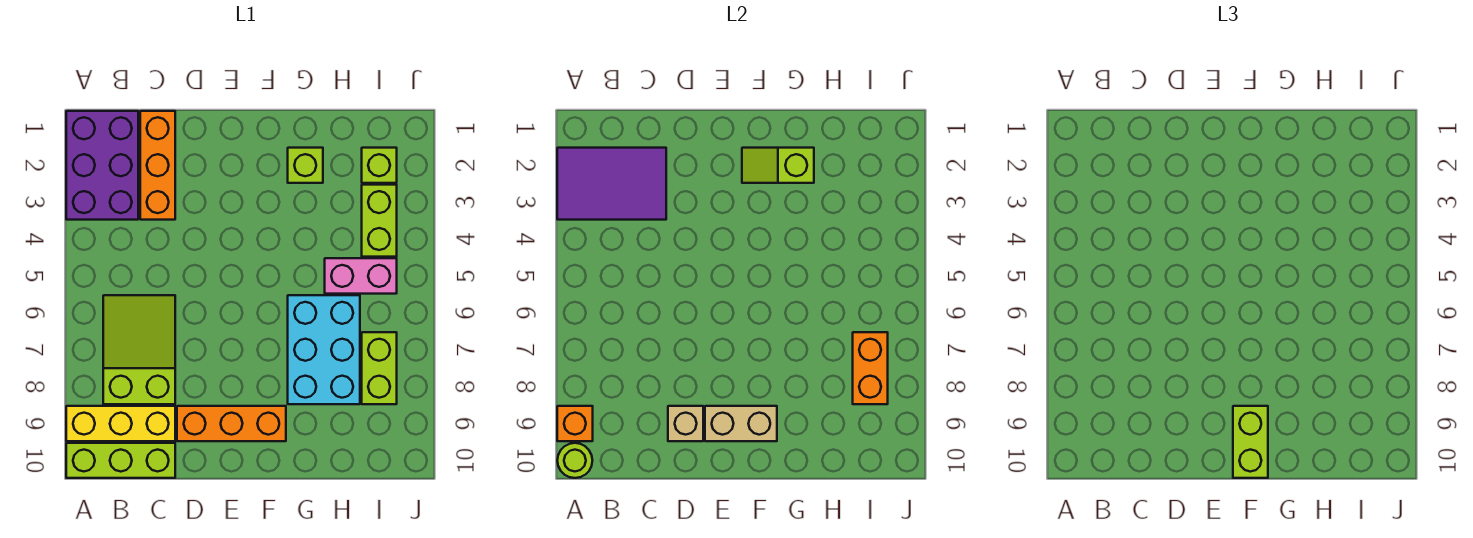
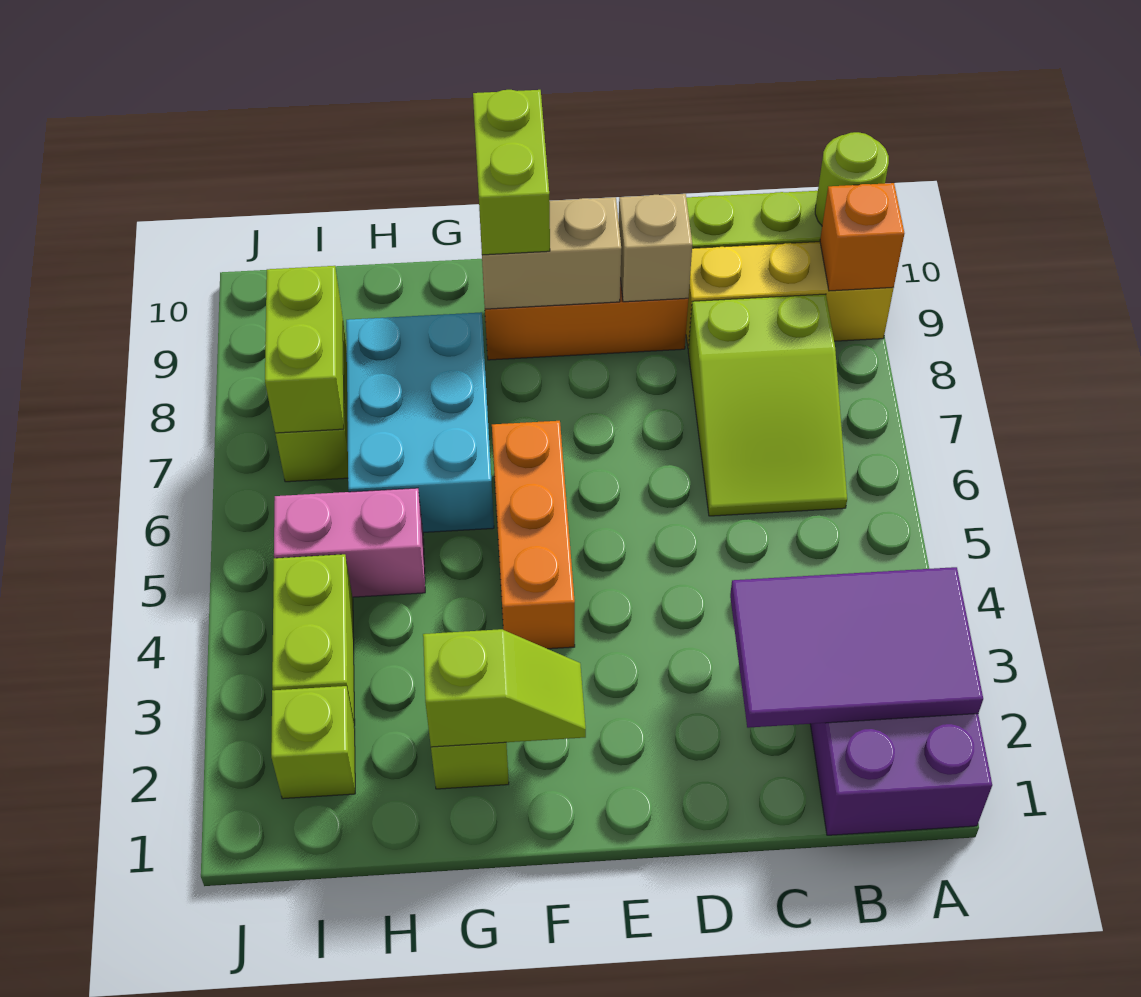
orange 1x3 brick [140,111,175,220] -> orange 1x3 brick moved to [492,421,575,649]
orange 1x2 brick [853,332,888,404] -> lime 1x2 brick [265,266,344,433]

